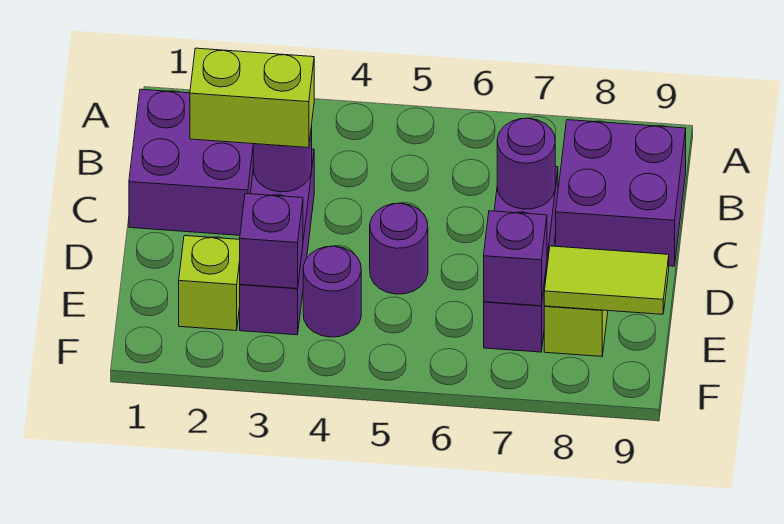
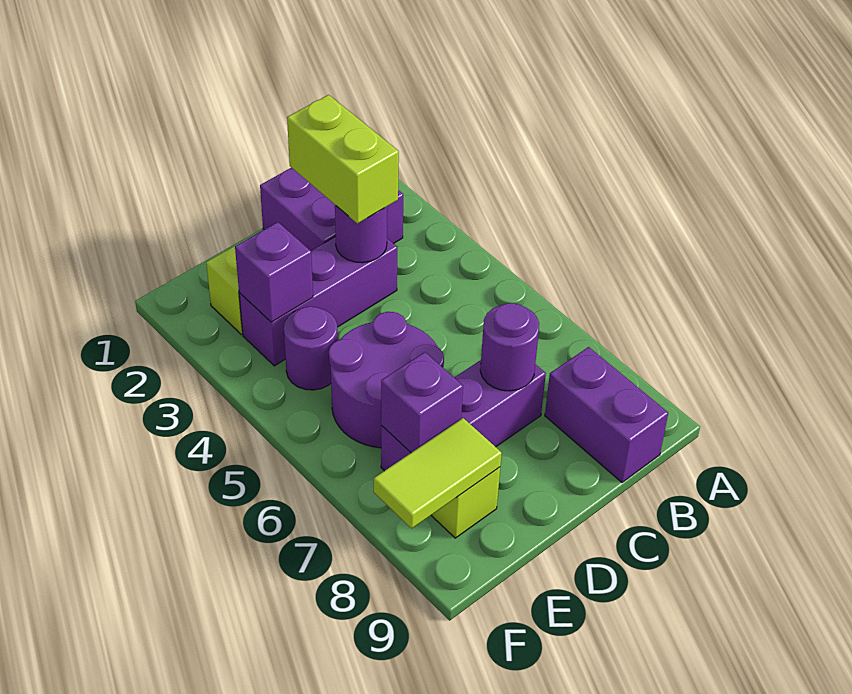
purple 2x2 brick [556,120,686,266] -> purple 1x2 brick [545,347,668,482]
purple 1x1 round brick [370,203,428,294] -> purple 2x2 round brick [329,312,444,448]
lime 1x2 tile [544,246,669,314] -> lime 1x2 tile turned to [374,418,502,528]

